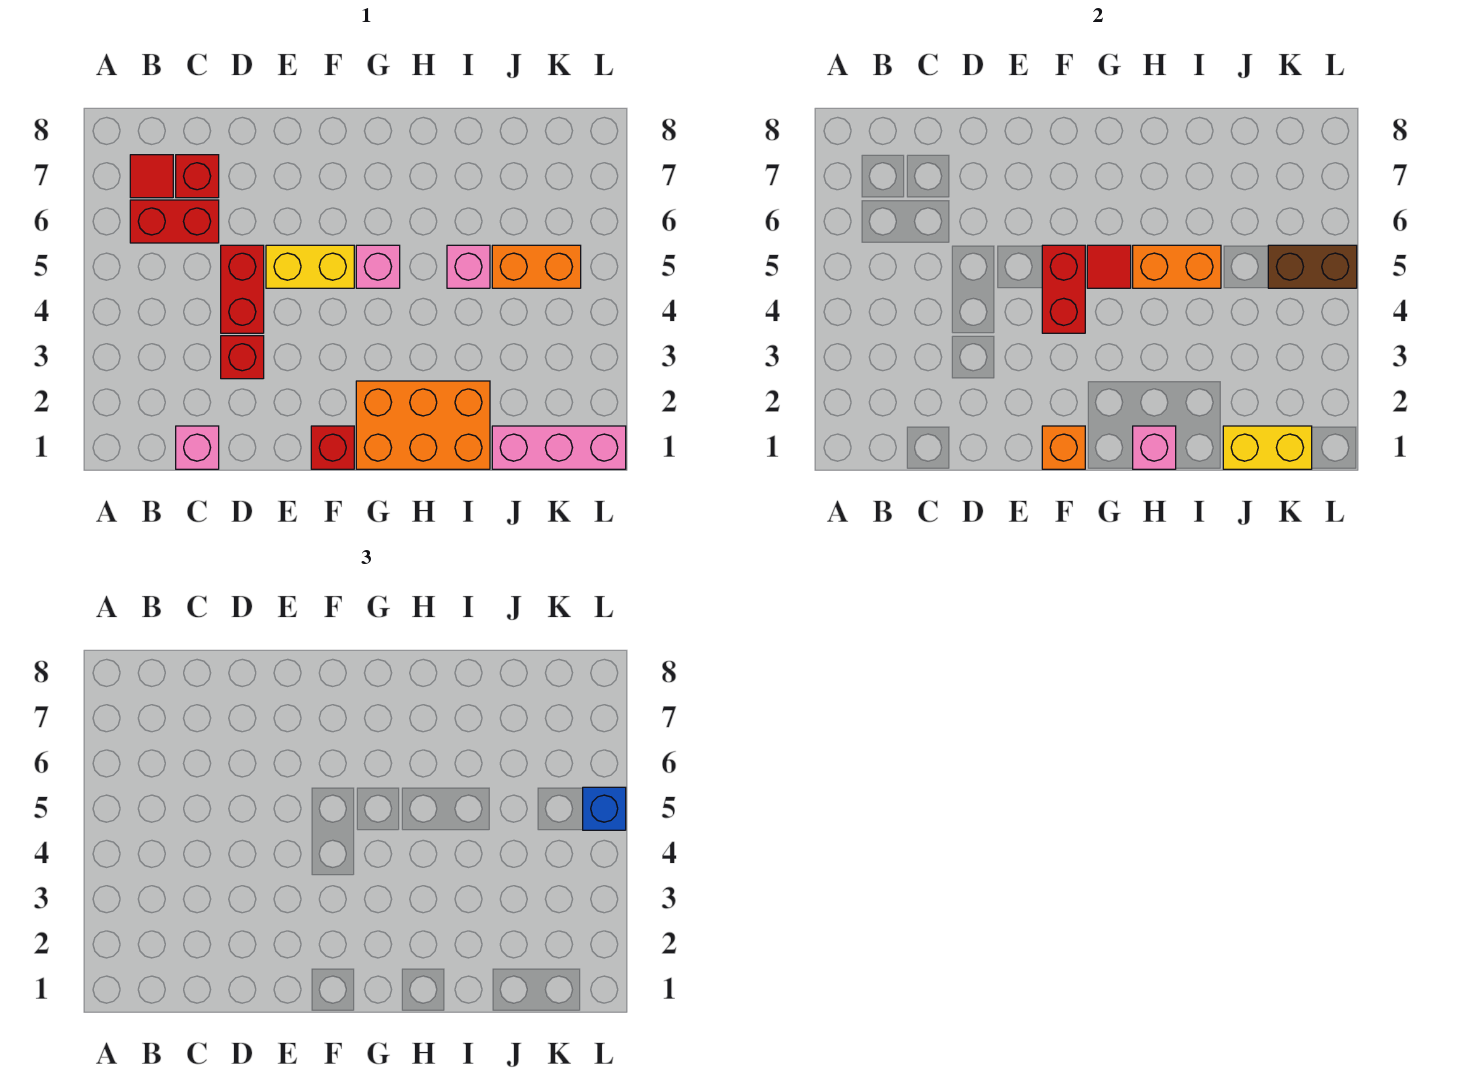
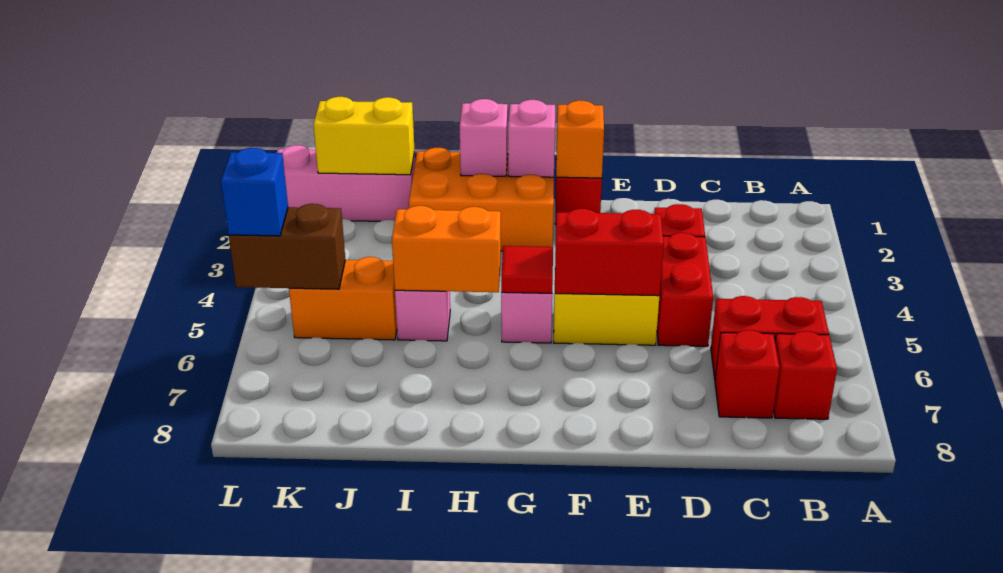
red 1x1 tile [130,155,173,198] -> red 1x1 brick [774,331,837,419]
pink 1x1 brick [176,426,219,469] -> pink 1x1 brick moved to [508,100,555,177]
red 1x2 brick [1042,245,1085,333] -> red 1x2 brick turned to [555,209,664,296]

